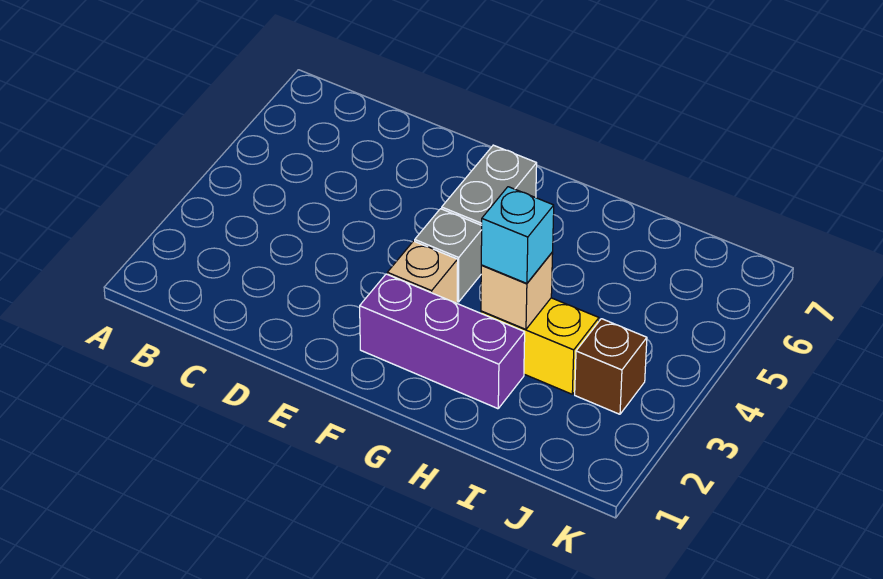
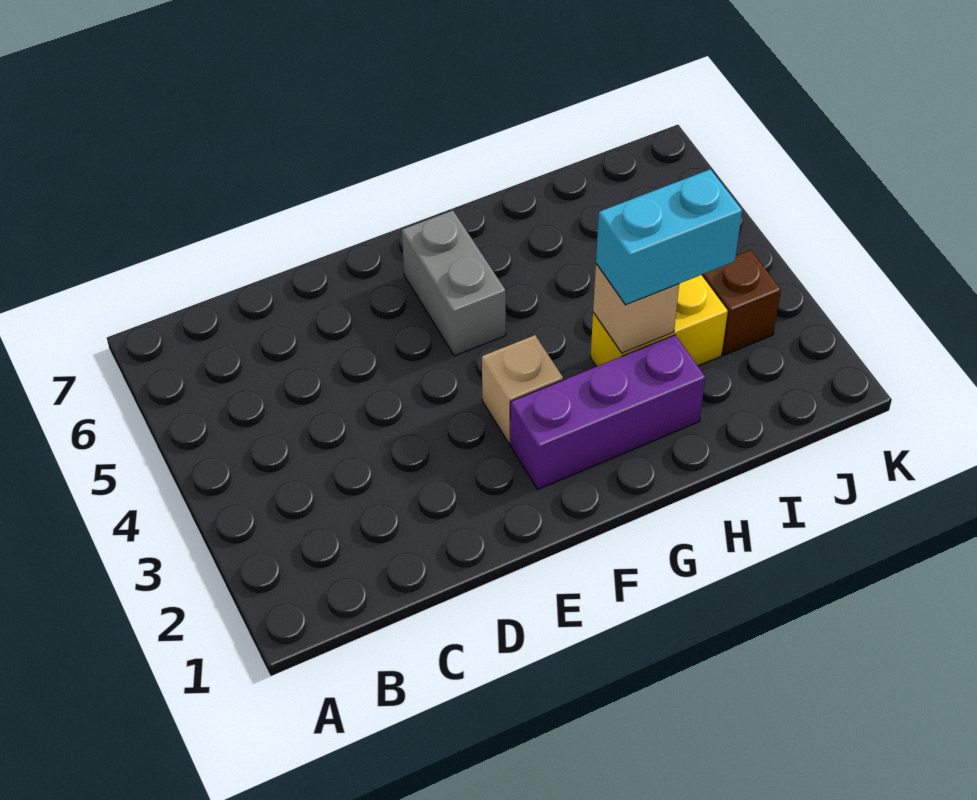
grey 1x1 brick [415,209,482,302] -> none
cyan 1x1 brick [481,187,554,283] -> cyan 1x2 brick [596,169,742,305]

